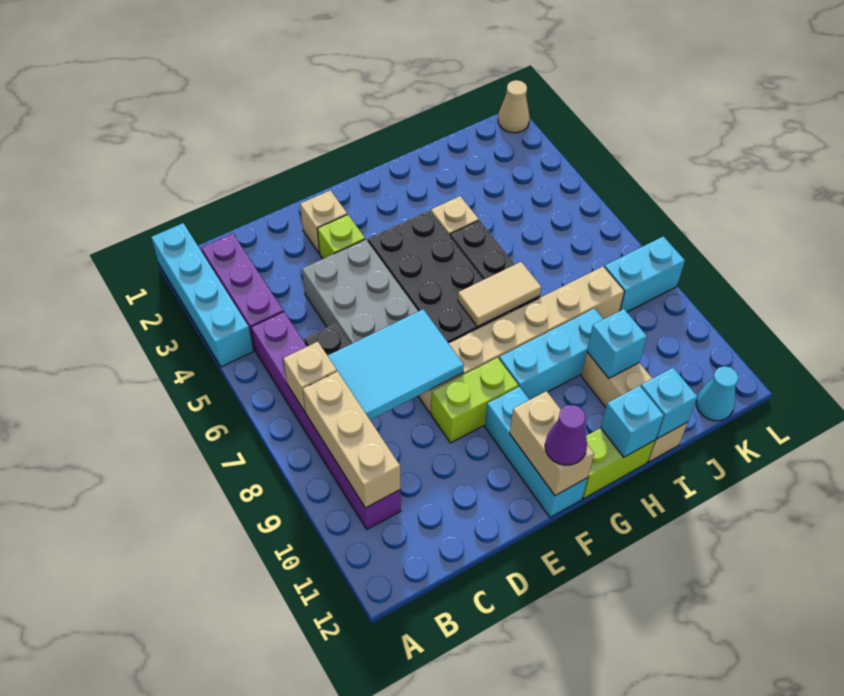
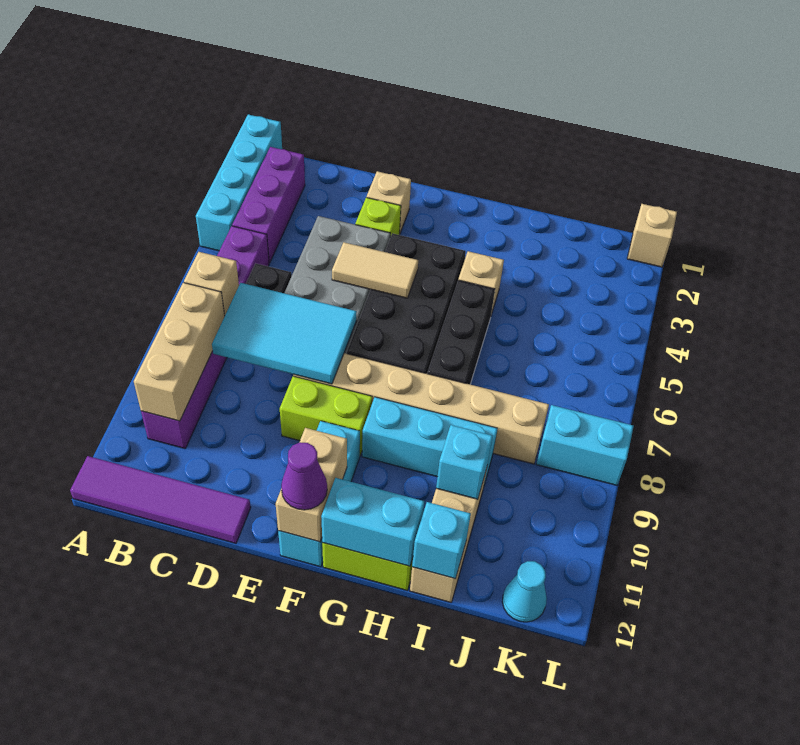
none -> purple 1x4 tile [70,456,251,543]
tan 1x2 tile [458,262,541,327] -> tan 1x2 tile moved to [332,242,418,298]
cyan 1x1 brick [601,386,664,457] -> cyan 1x2 brick [321,478,424,566]
tan 1x1 cone [498,80,530,133] -> tan 1x1 brick [627,204,677,267]

